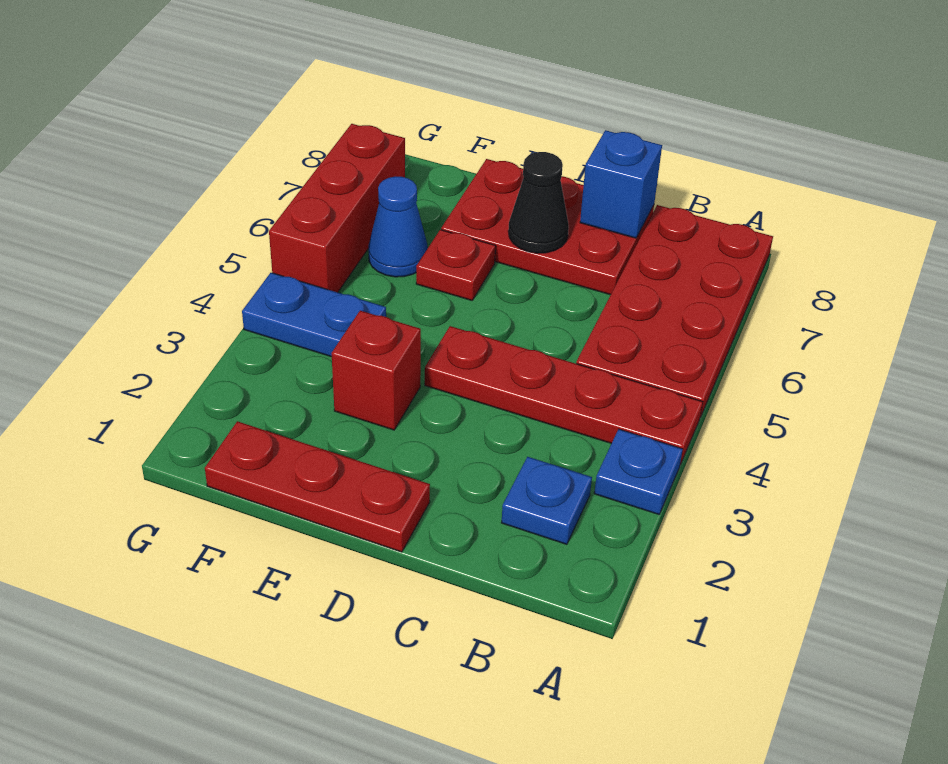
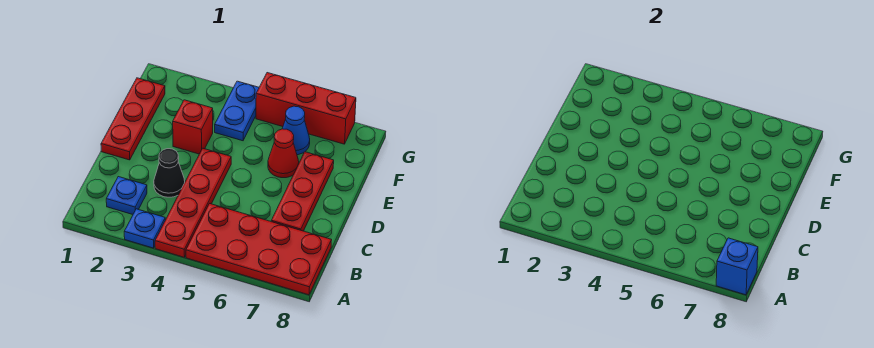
red 2x3 plate [441,159,654,295] -> red 1x3 plate [271,152,334,231]
blue 1x1 brick [580,130,662,238] -> blue 1x1 brick moved to [716,238,758,295]
black 1x1 cone [508,152,569,253] -> black 1x1 cone moved to [154,149,185,197]
red 1x1 plate [416,230,496,300] -> red 1x1 cone [268,129,299,178]

